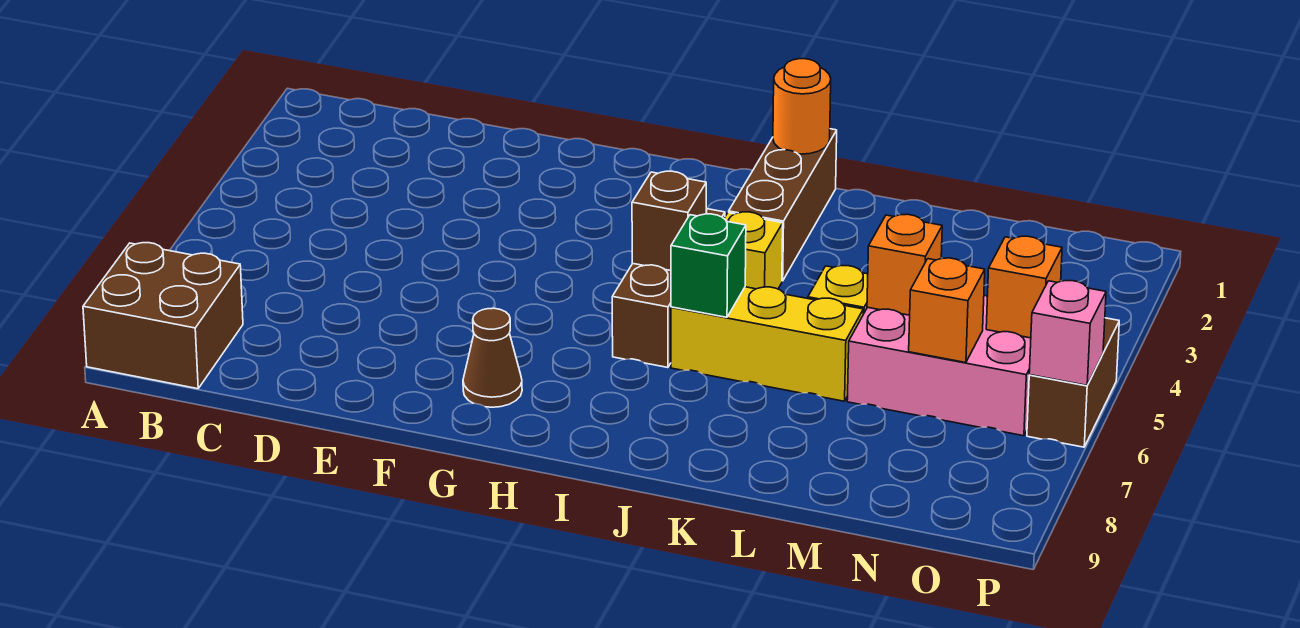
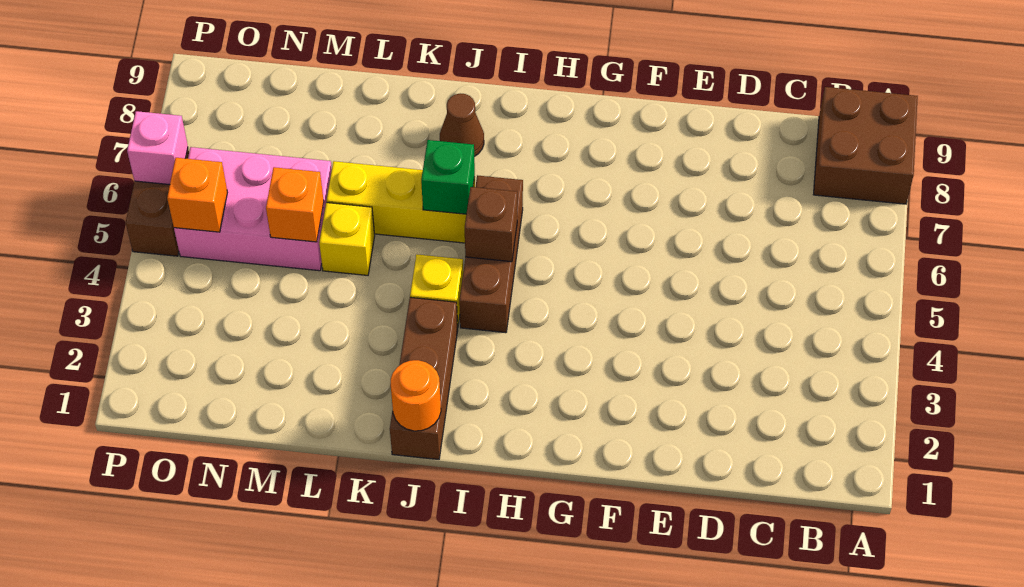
brown 1x1 cone [463,308,522,407] -> brown 1x1 cone moved to [440,94,484,157]
orange 1x1 brick [909,258,985,363] -> none

